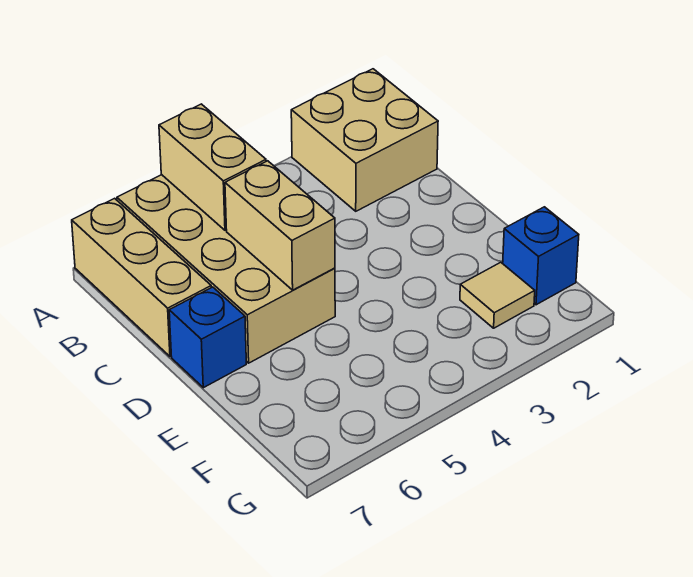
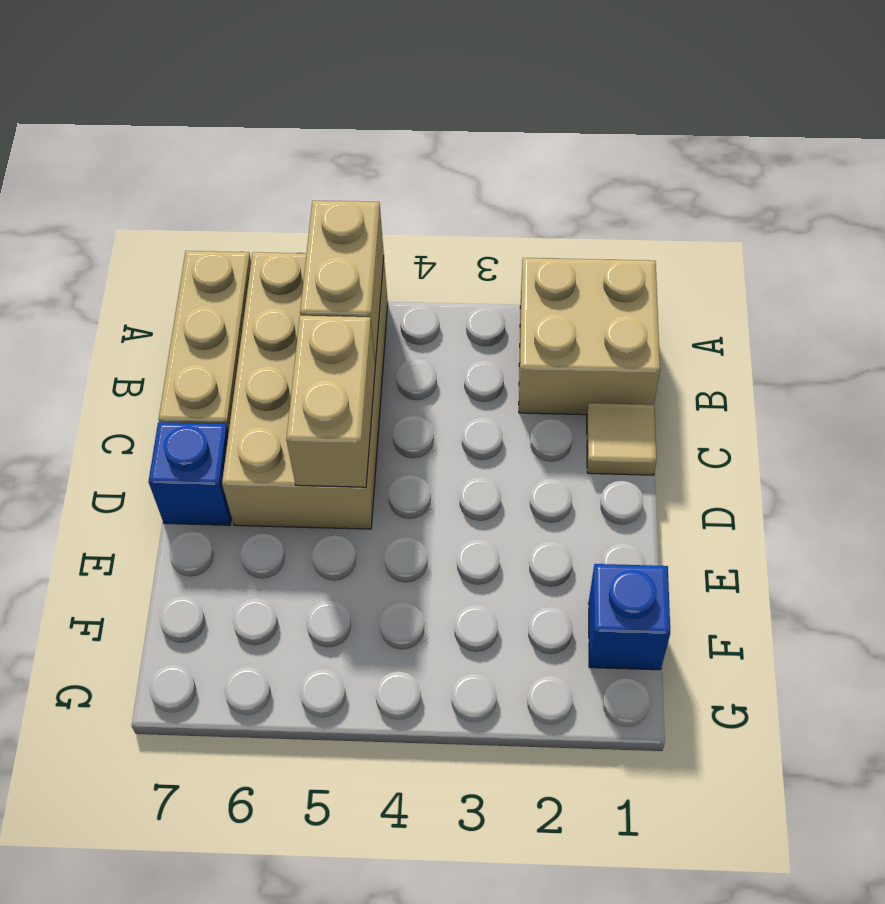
tan 1x1 tile [460,262,535,328] -> tan 1x1 tile moved to [587,403,656,475]

